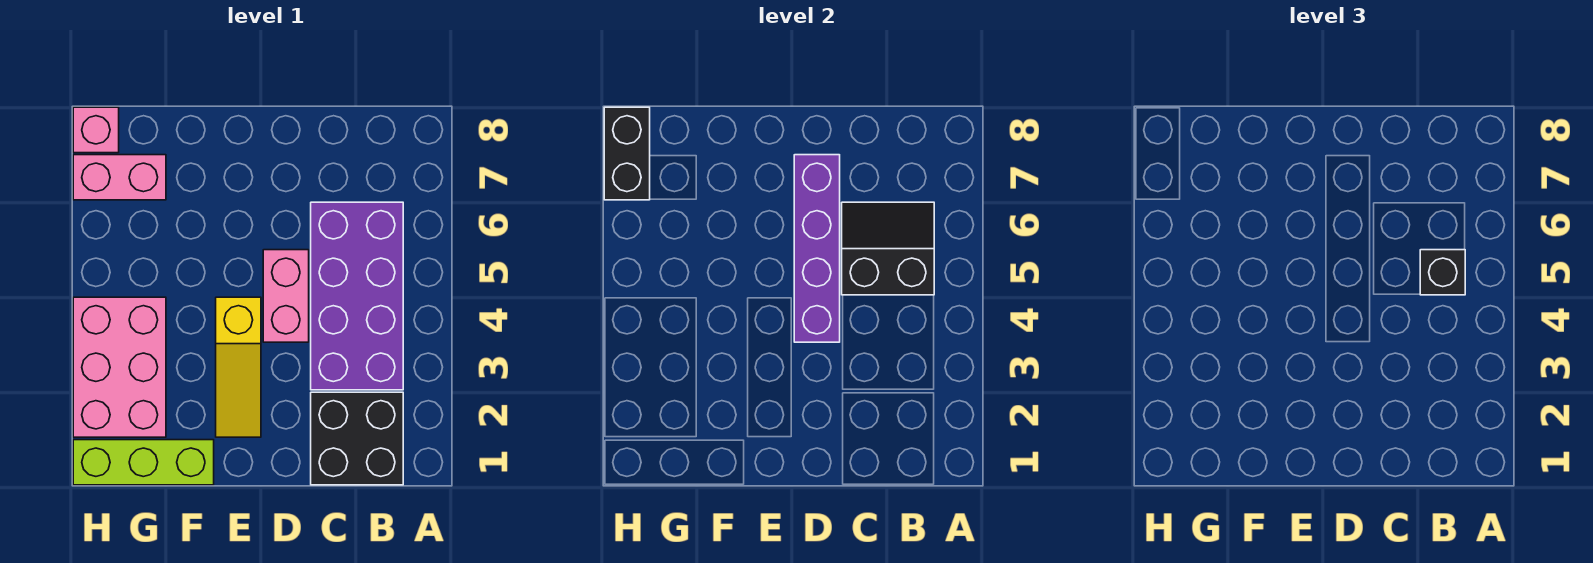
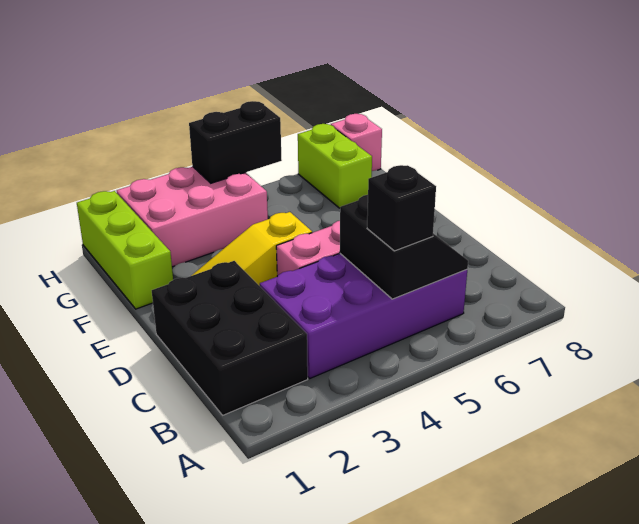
black 2x2 brick [311,392,403,485] -> black 2x3 brick [152,261,308,415]
purple 1x4 brick [794,155,840,342] -> none
pink 1x2 brick [73,155,166,200] -> lime 1x2 brick [298,124,372,208]
black 1x2 brick [604,107,650,200] -> black 1x2 brick moved to [189,101,282,183]

